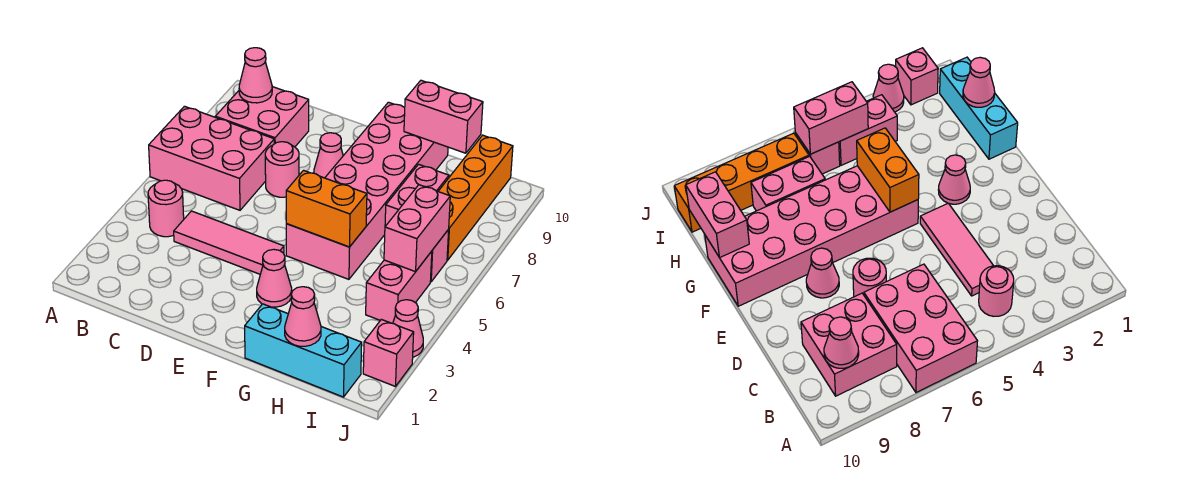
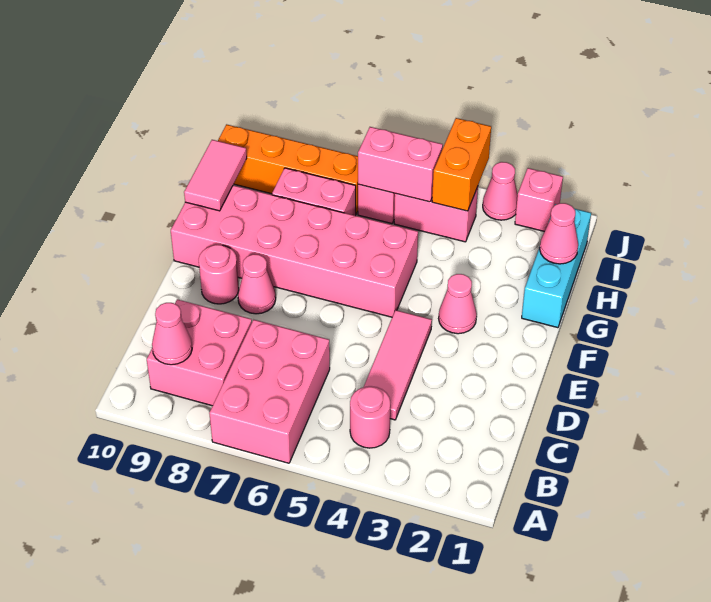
pink 1x1 round brick [265,142,299,197] -> pink 1x1 round brick moved to [199,245,239,304]
orange 1x2 brick [286,170,367,247] -> orange 1x2 brick moved to [432,118,491,211]
pink 1x2 brick [404,80,483,153] -> pink 1x2 tile [184,140,247,211]

